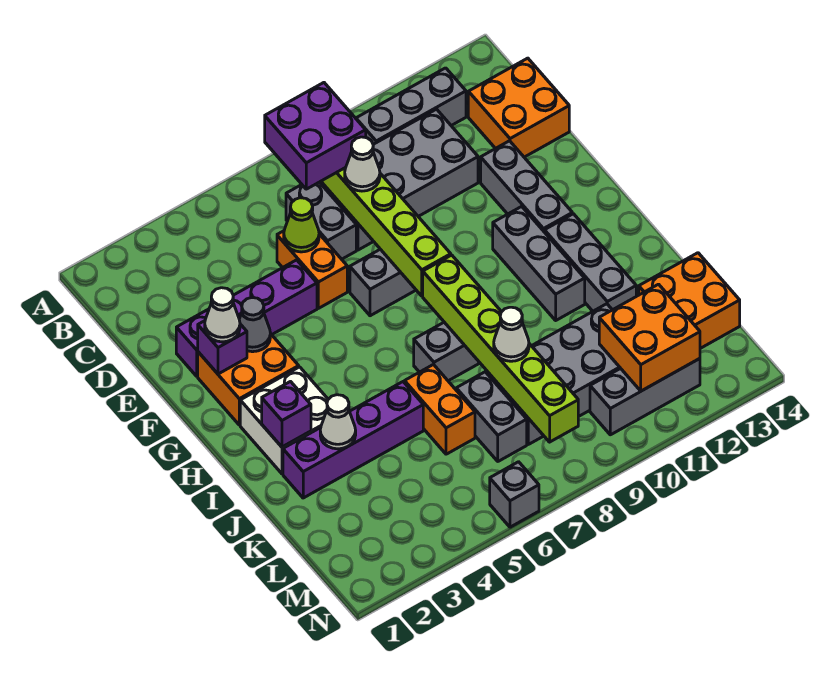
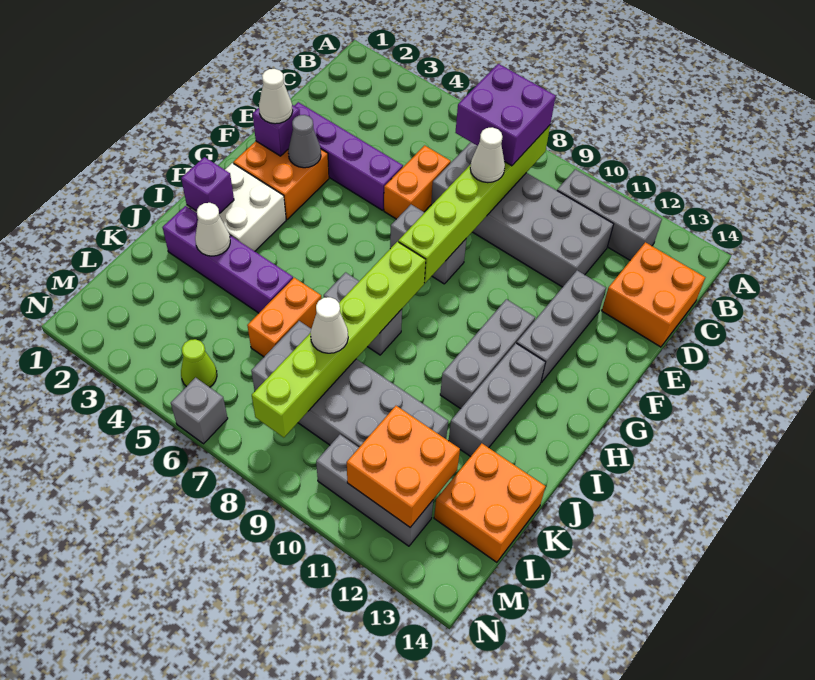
lime 1x1 cone [284,198,319,252] -> lime 1x1 cone moved to [181,339,217,387]

